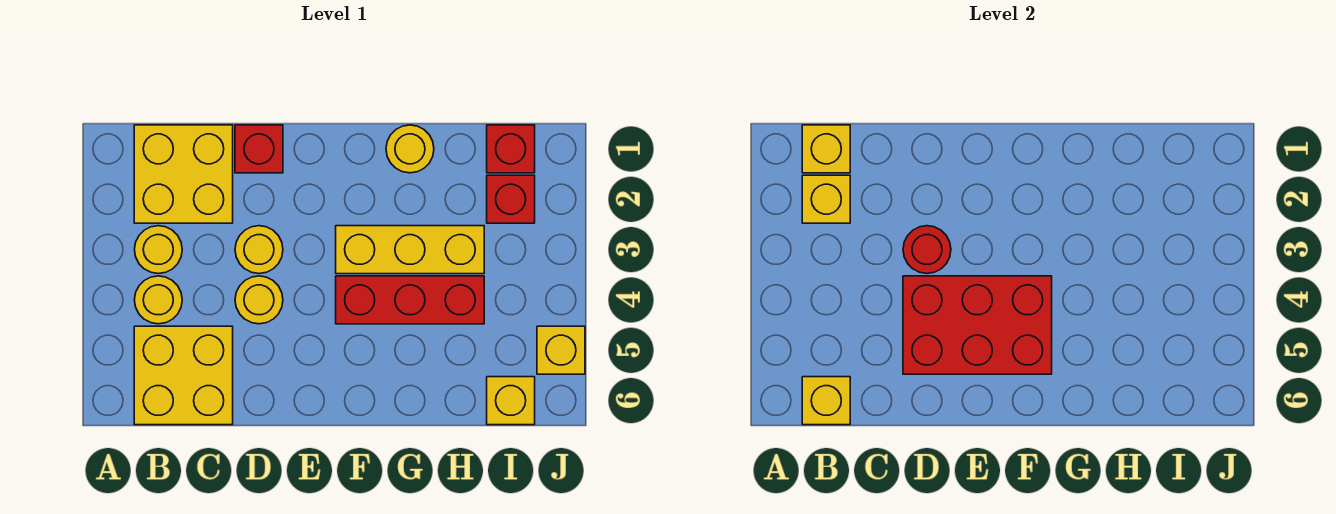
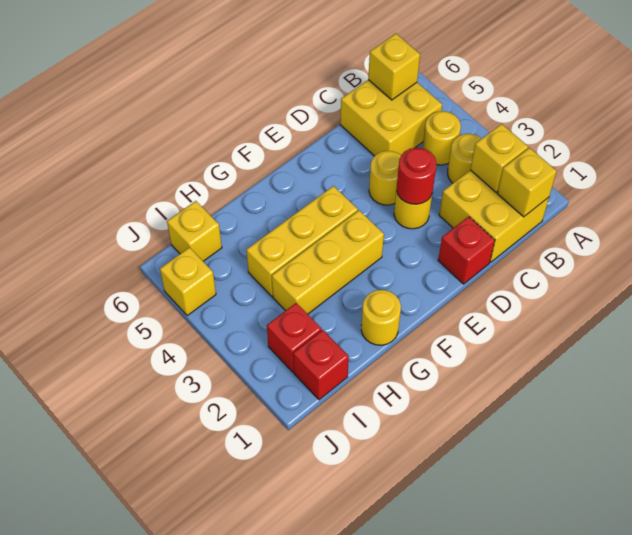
red 2x3 brick [903,276,1052,374] -> none
red 1x3 brick [336,276,484,324] -> yellow 1x3 brick [246,186,358,296]

